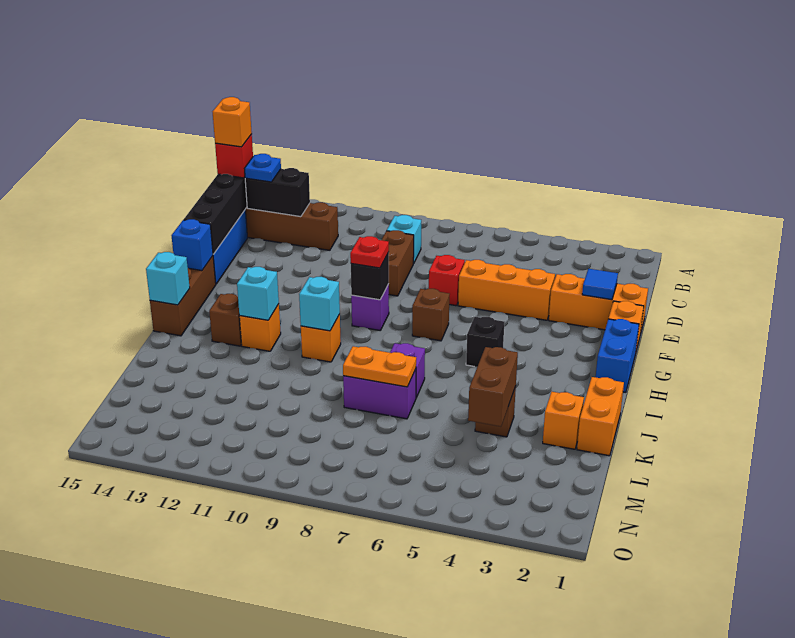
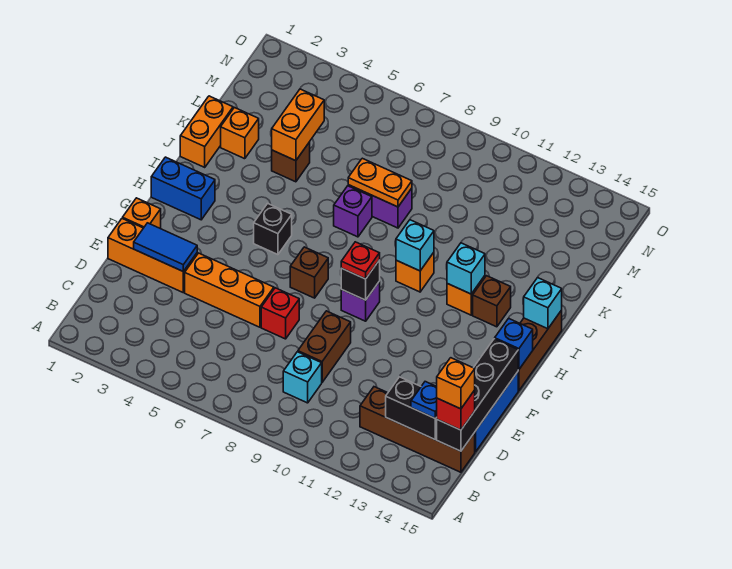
blue 1x1 tile [582,269,618,300] -> blue 1x2 tile [134,223,197,271]
blue 1x2 brick [596,319,639,392] -> blue 1x2 brick turned to [151,157,215,220]
brown 1x2 brick [468,347,518,427] -> orange 1x2 brick [272,89,324,161]

